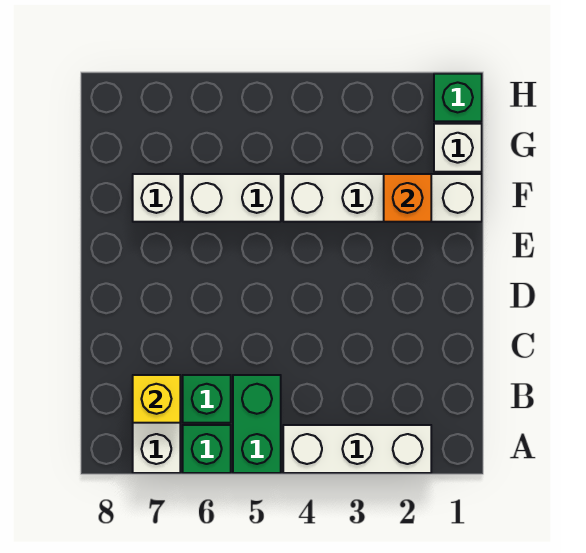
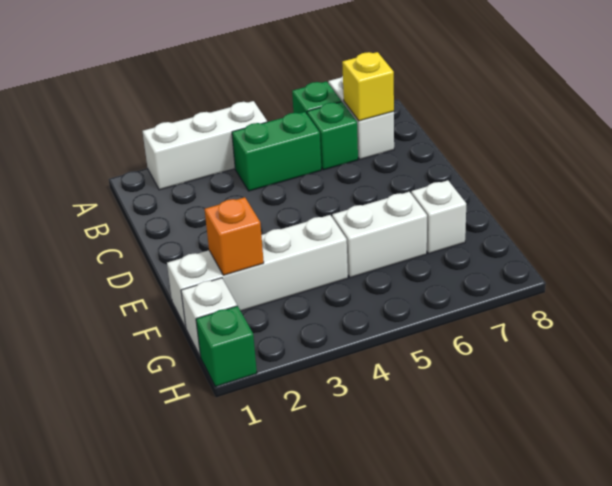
green 1x2 brick [233,375,281,473] -> green 1x2 brick turned to [232,112,321,191]

